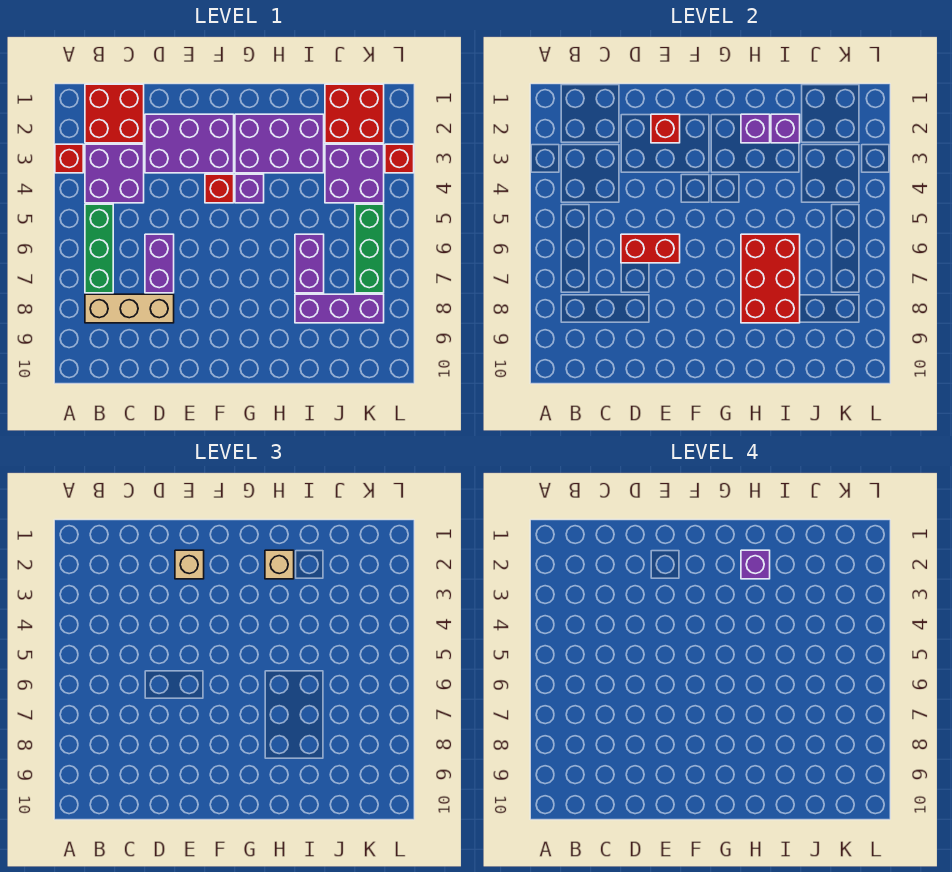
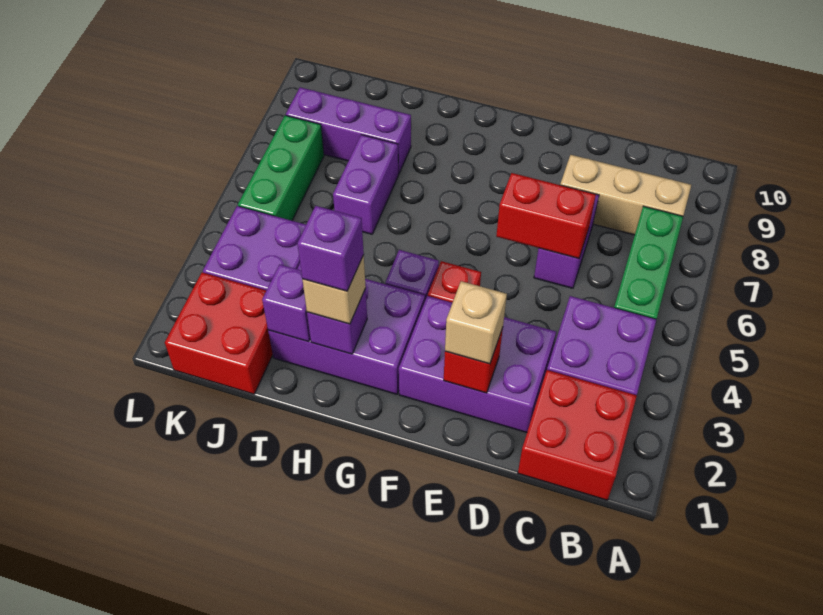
red 1x1 brick [55,144,83,173] -> none
red 2x3 brick [741,234,800,323] -> none
red 1x1 brick [385,144,414,173] -> none

